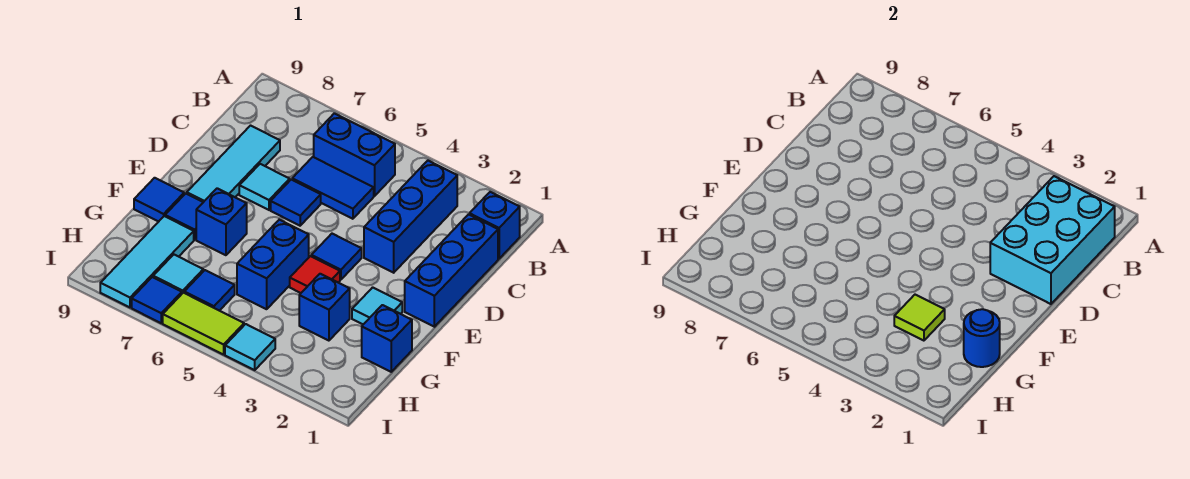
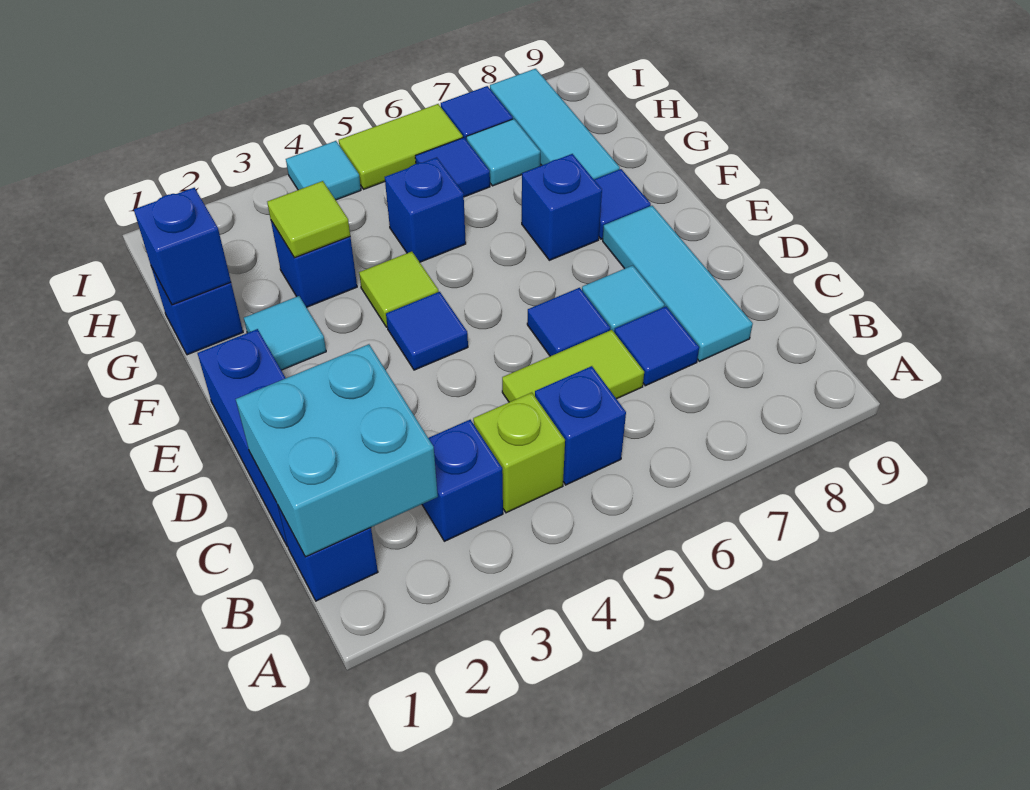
cyan 2x3 brick [990,176,1115,304] -> cyan 2x2 brick [236,344,438,557]
blue 1x3 brick [364,161,457,273] -> blue 1x1 brick [422,420,503,541]
none -> lime 1x1 brick [473,393,565,513]
blue 1x2 brick [314,113,395,196] -> blue 1x1 brick [535,366,626,485]
blue 1x2 tile [292,157,374,219] -> lime 1x2 tile [502,330,644,402]
red 1x1 tile [290,256,340,293] -> lime 1x1 tile [359,251,439,327]
blue 1x2 brick [237,220,309,309] -> blue 1x1 brick [385,157,466,262]
blue 1x1 tile [134,178,184,222] -> blue 1x1 tile moved to [614,307,699,386]
blue 1x1 round brick [964,309,1000,367] -> blue 1x1 brick [134,188,231,305]

